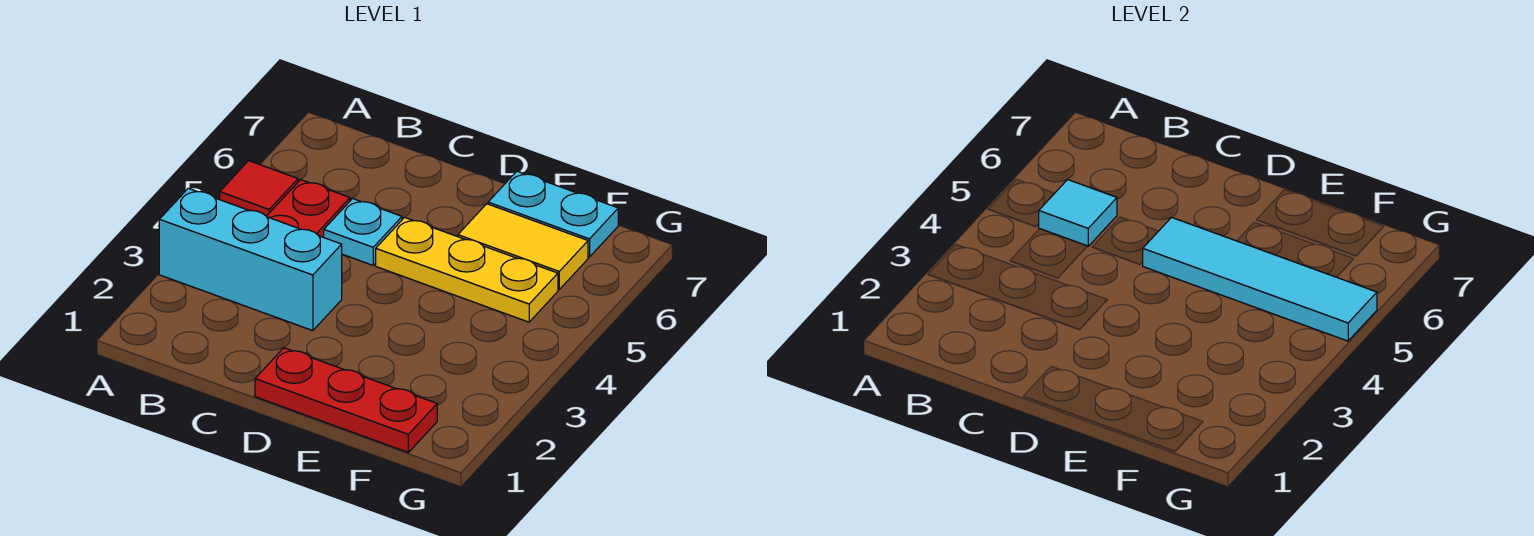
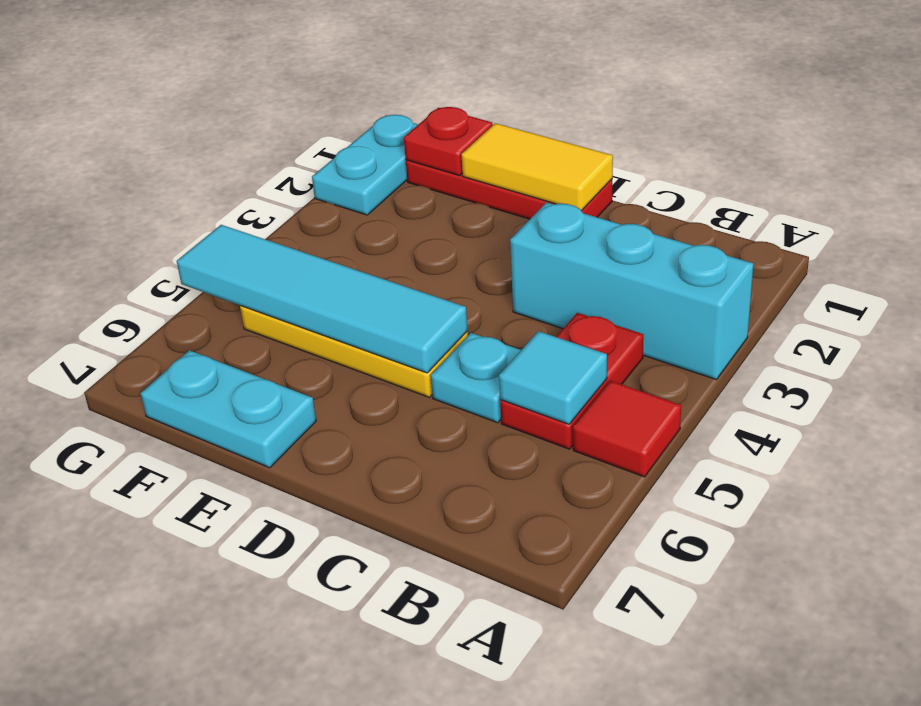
yellow 1x2 tile [458,204,588,289] -> yellow 1x2 tile moved to [461,123,613,211]
none -> red 1x1 plate [404,107,493,176]
none -> cyan 1x2 plate [312,115,418,215]

